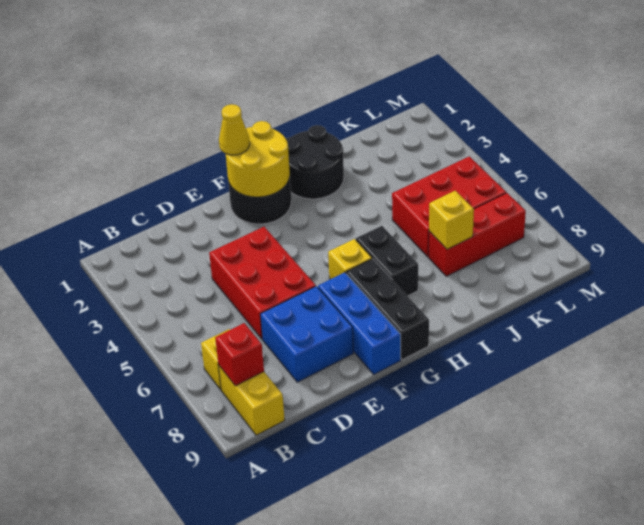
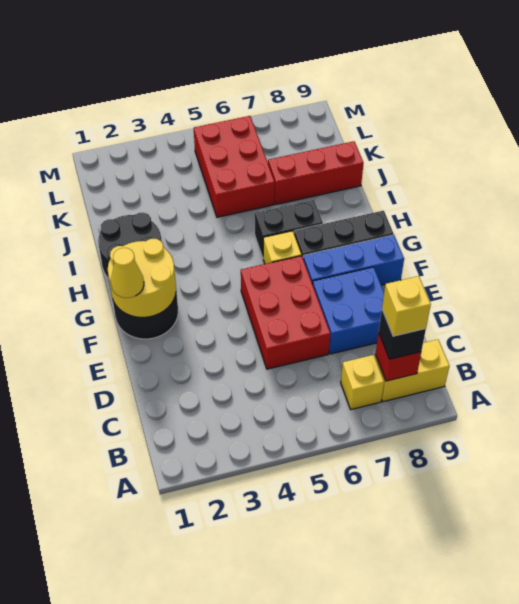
none -> black 1x1 brick [379,310,426,359]
red 2x3 brick [209,227,316,339] -> red 2x3 brick turned to [241,256,330,369]
red 1x3 brick [429,193,526,276] -> red 1x3 brick turned to [268,141,364,204]
yellow 1x1 brick [429,191,474,249] -> yellow 1x1 brick moved to [382,276,431,336]

